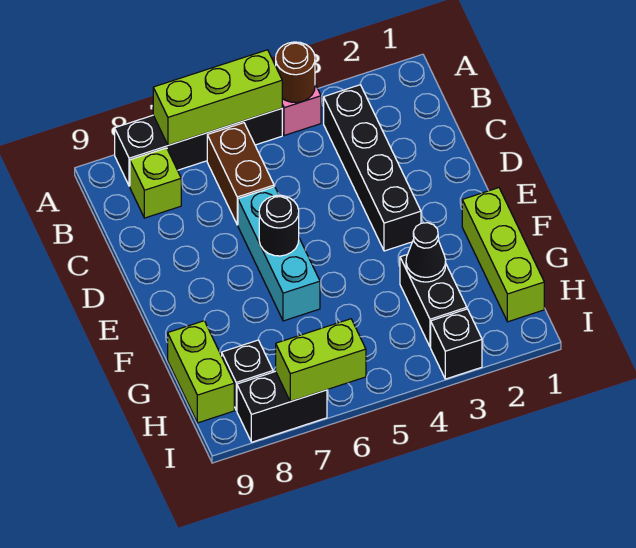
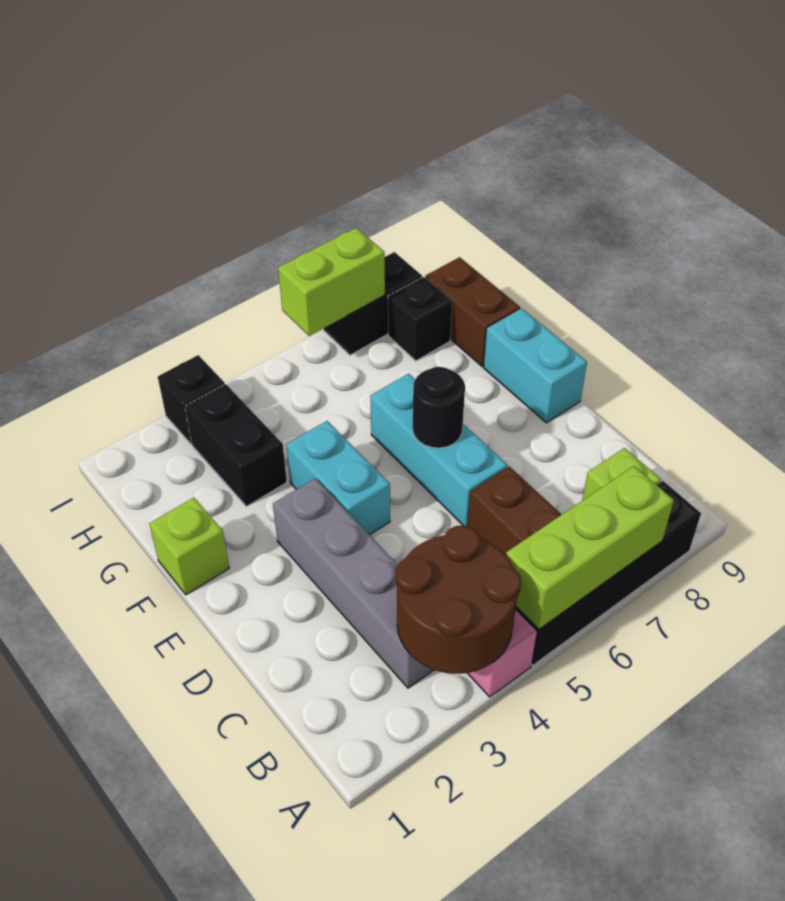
brown 1x1 round brick [276,42,315,103] -> brown 2x2 round brick [396,525,521,674]
black 1x4 brick [324,85,421,251] -> grey 1x4 brick [273,478,433,688]
none -> cyan 1x2 brick [286,421,390,535]
none -> cyan 1x2 brick [484,308,587,423]
lime 1x3 brick [462,188,544,322] -> lime 1x1 brick [149,498,229,595]
black 1x1 cone [406,223,446,282] -> none
lime 1x2 brick [168,321,234,423] -> brown 1x2 brick [425,257,520,367]

